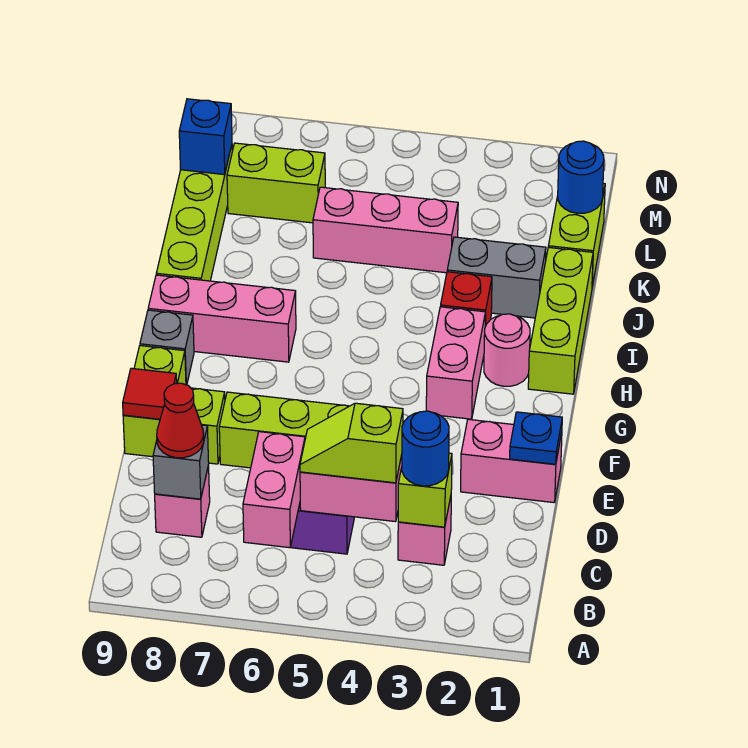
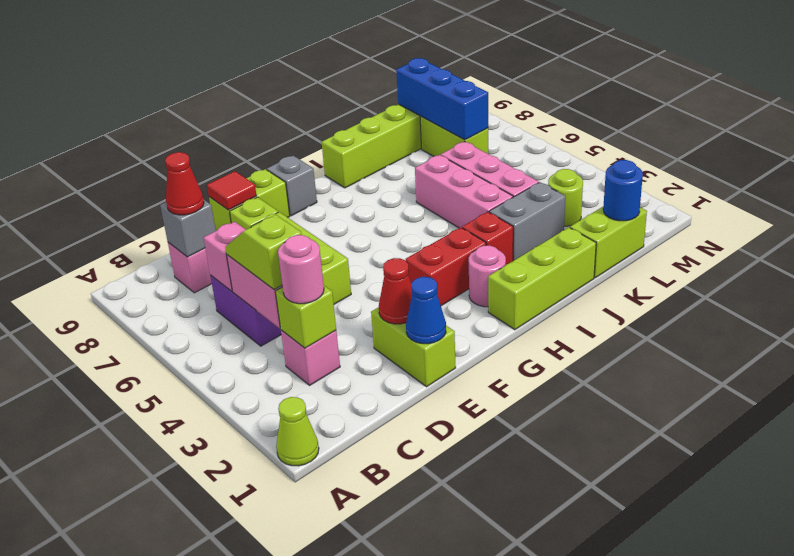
none -> lime 1x1 cone [276,397,319,466]
pink 1x2 brick [243,432,305,548] -> pink 1x1 brick [204,222,246,291]
blue 1x1 round brick [402,411,449,486] -> pink 1x1 round brick [278,235,324,304]
pink 1x2 brick [461,419,562,503] -> lime 1x2 brick [371,307,456,387]
blue 1x1 plate [510,412,562,464] -> blue 1x1 cone [406,277,446,344]
none -> red 1x1 cone [379,258,412,324]
pink 1x2 brick [426,307,485,419] -> red 1x2 brick [406,227,486,306]
pink 1x3 brick [148,275,296,362] -> pink 1x3 brick moved to [415,155,513,228]
grey 1x2 brick [447,237,546,318] -> grey 1x2 brick turned to [489,182,565,261]
none -> lime 1x1 round brick [548,169,583,226]
blue 1x1 brick [179,99,232,175] -> blue 1x3 brick [396,58,488,140]

